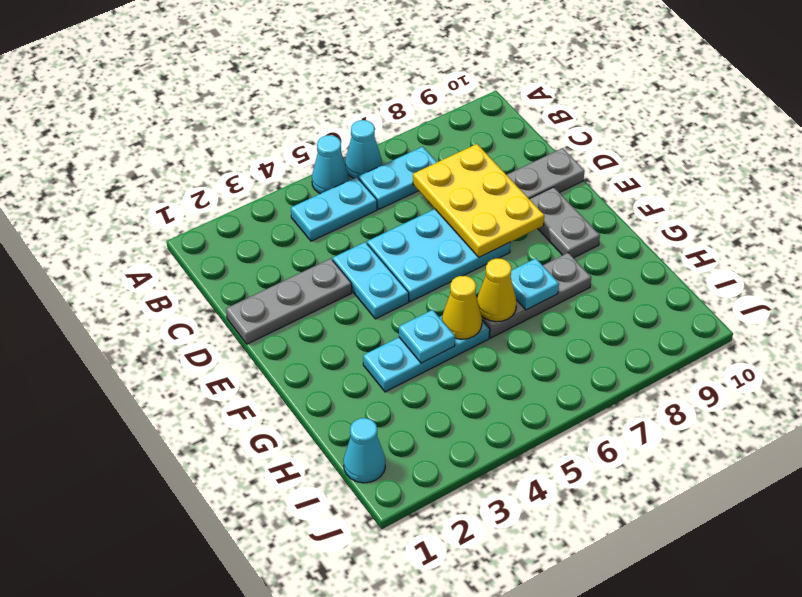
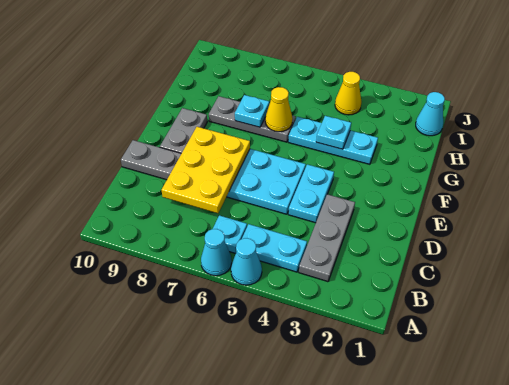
cyan 1x2 plate [359,147,437,209] -> cyan 1x1 plate [213,215,247,254]
grey 1x3 plate [226,259,352,344] -> grey 1x3 plate turned to [299,194,355,282]
yellow 1x1 cone [442,276,482,339] -> yellow 1x1 cone moved to [335,72,361,115]

